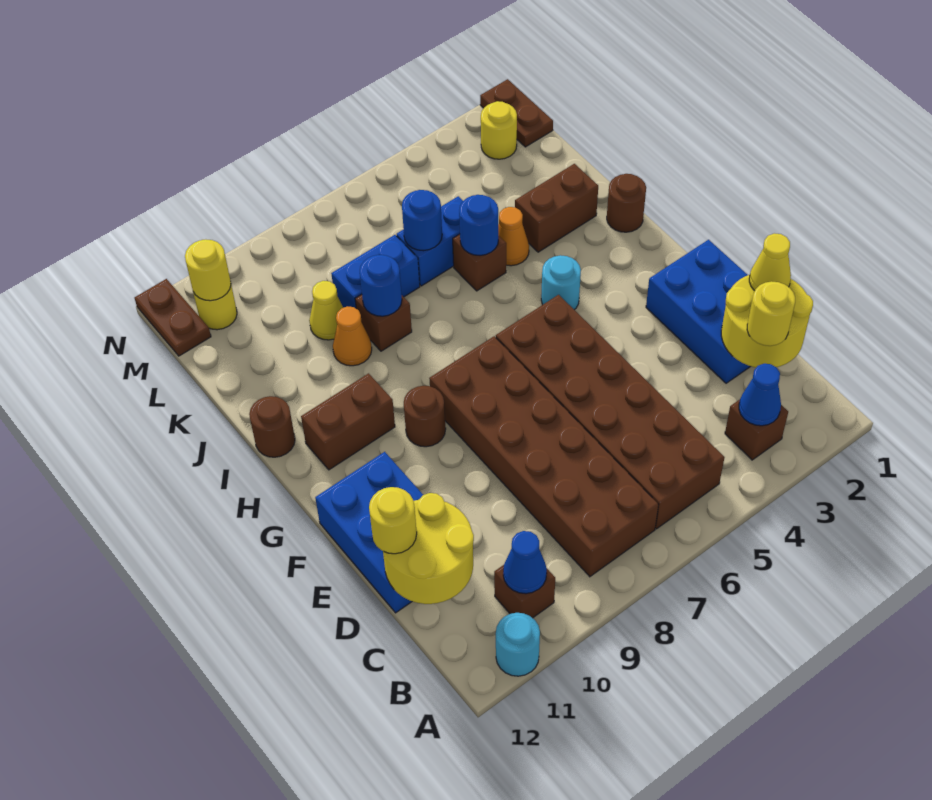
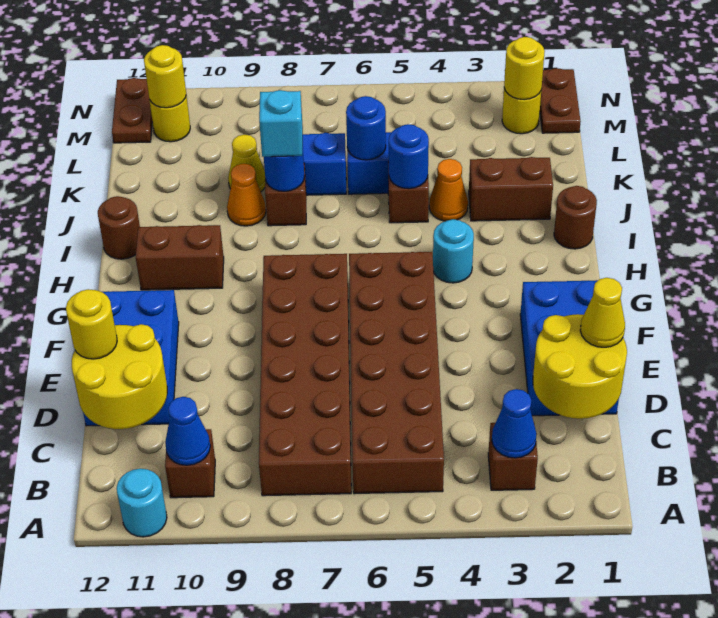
yellow 1x1 round brick [747,281,795,346] -> yellow 1x1 round brick moved to [504,37,545,100]
brown 1x1 round brick [404,386,446,447] -> none
none -> cyan 1x1 brick [259,90,303,157]

